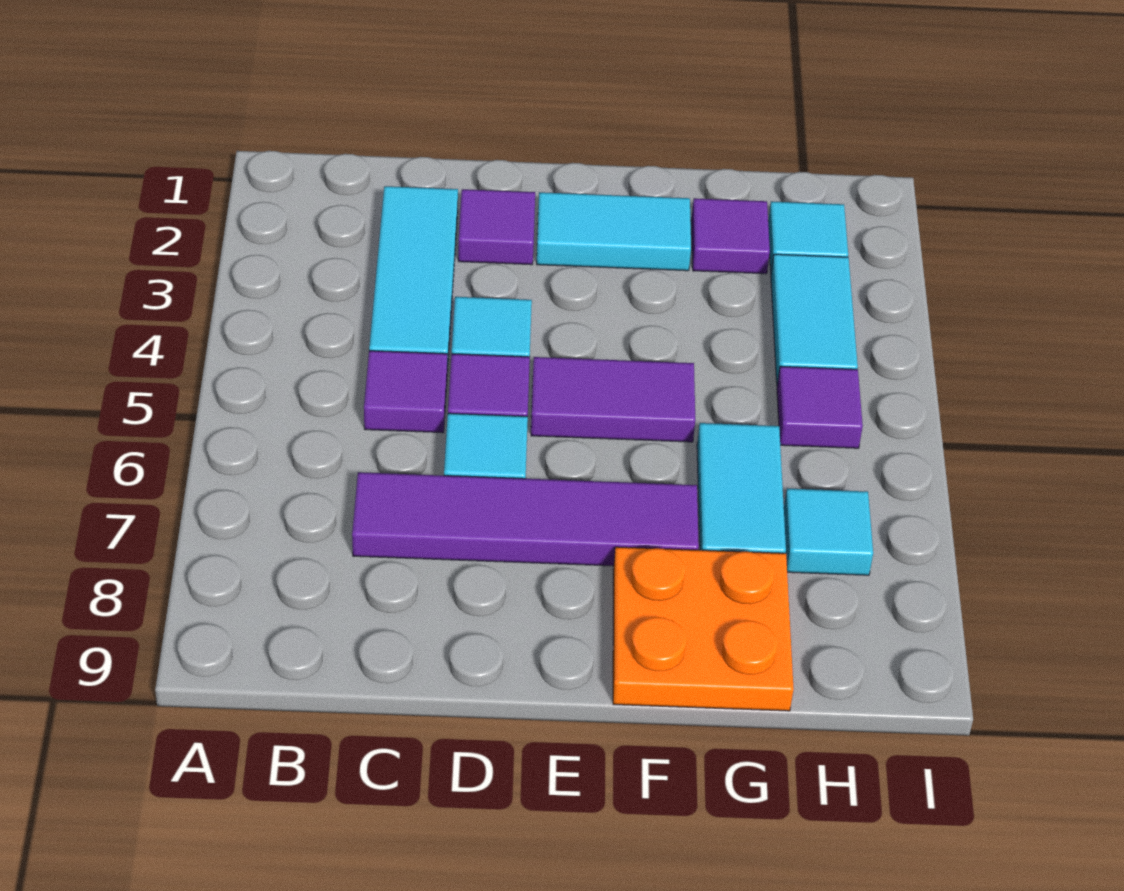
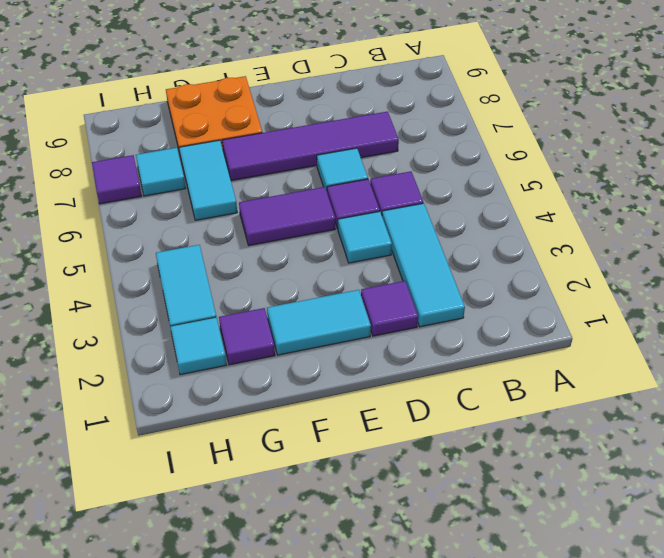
purple 1x1 tile [777,366,863,448] -> purple 1x1 tile moved to [92,155,142,204]

